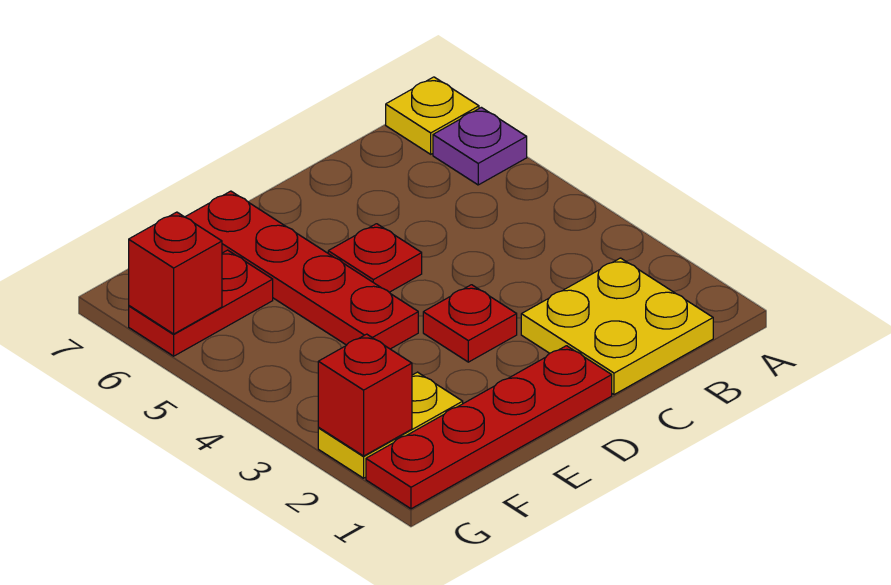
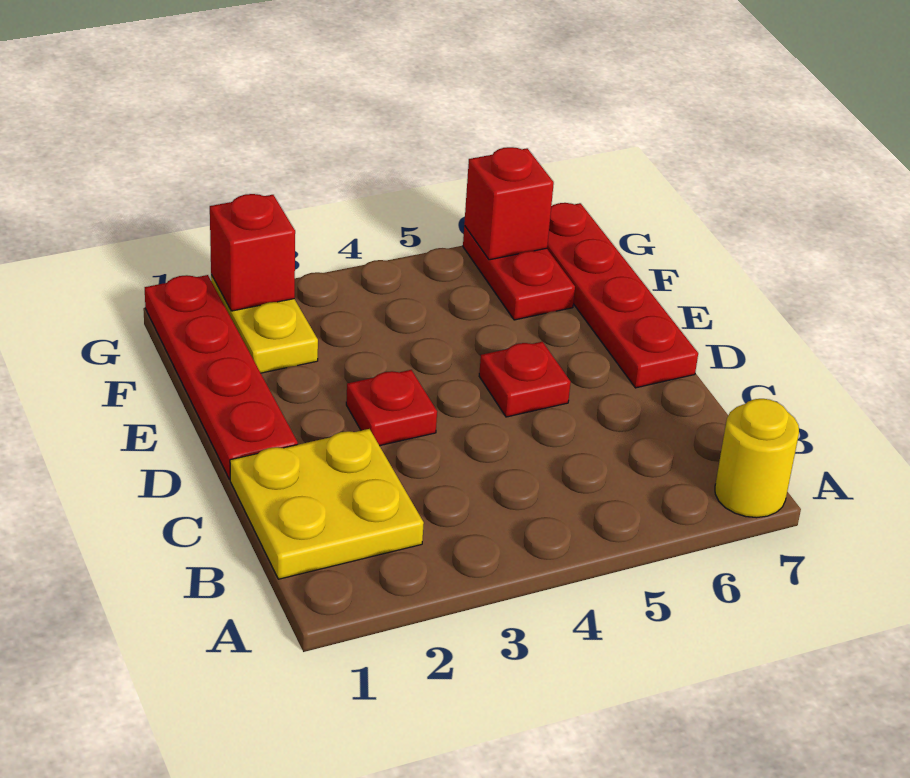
purple 1x1 plate [433,107,527,185] -> none
yellow 1x1 plate [386,77,479,154] -> yellow 1x1 round brick [715,399,799,518]
red 1x4 plate [185,191,418,349] -> red 1x4 plate turned to [547,203,698,388]

